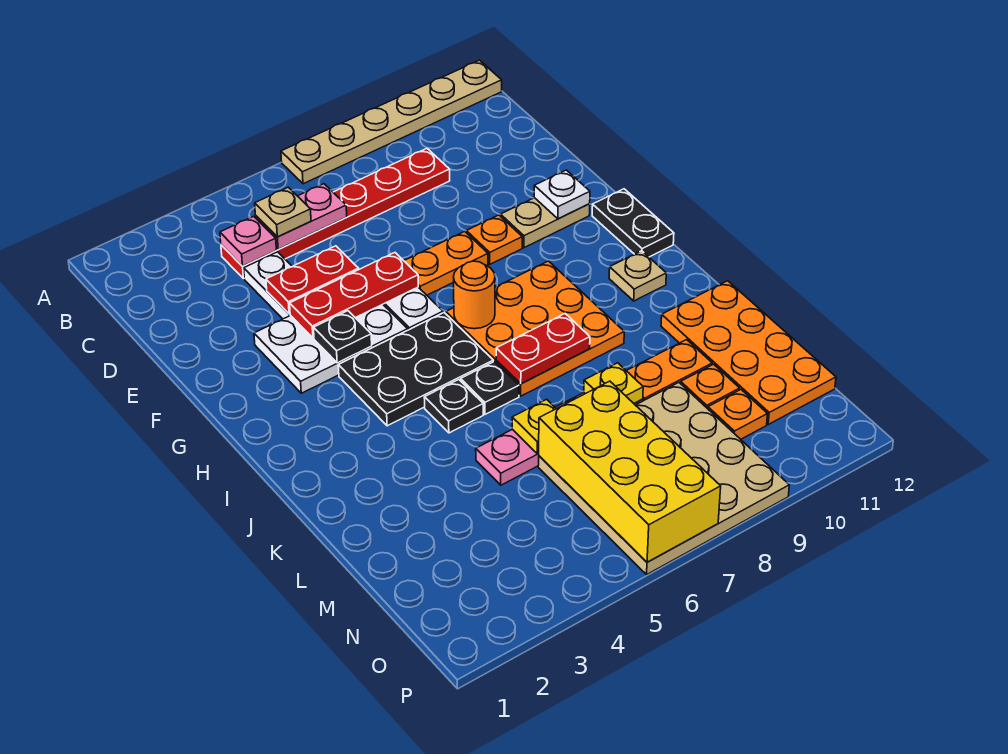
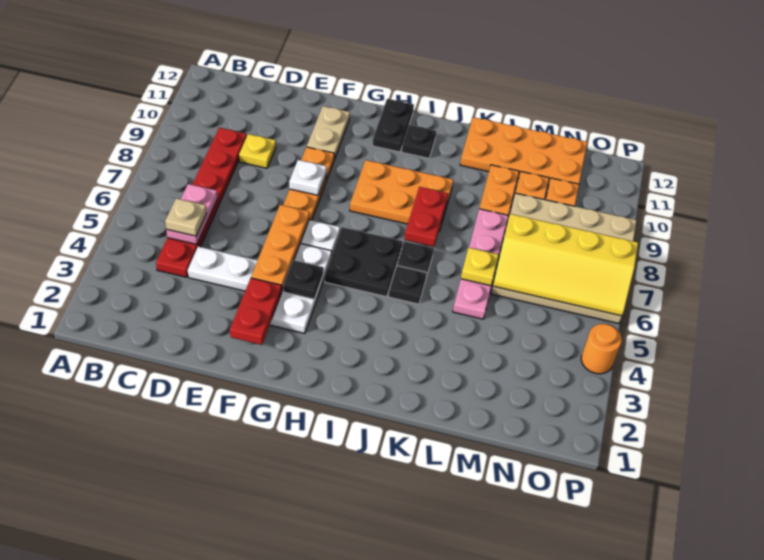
tan 1x6 plate [281,60,502,184] -> none
pink 1x1 plate [220,216,276,266] -> none
red 1x2 plate [266,246,359,314] -> red 1x2 plate moved to [230,278,282,345]
red 1x3 plate [290,253,418,338] -> orange 1x3 plate [251,205,309,291]
white 1x1 plate [534,170,590,219] -> white 1x1 plate moved to [289,160,327,195]
black 1x2 plate [592,189,674,257] -> black 1x2 plate turned to [373,99,414,152]
black 2x3 plate [338,313,493,426] -> black 2x2 plate [325,227,402,297]
orange 3x3 plate [446,261,624,396] -> orange 2x3 plate [350,160,453,231]
orange 1x1 round brick [454,261,495,329] -> orange 1x1 round brick moved to [581,324,622,374]
tan 1x1 plate [609,251,666,301] -> black 1x1 plate [402,125,436,158]
yellow 1x1 plate [584,363,643,403] -> yellow 1x1 plate moved to [239,134,276,168]
yellow 2x4 brick [538,381,721,562] -> yellow 2x4 slope [493,214,638,316]

